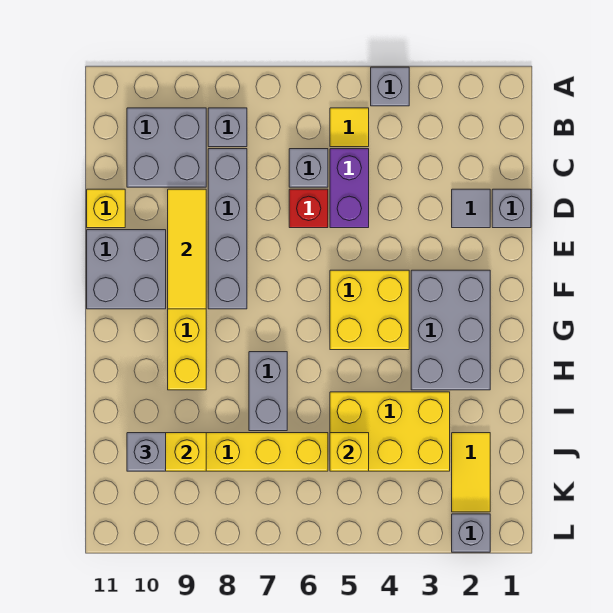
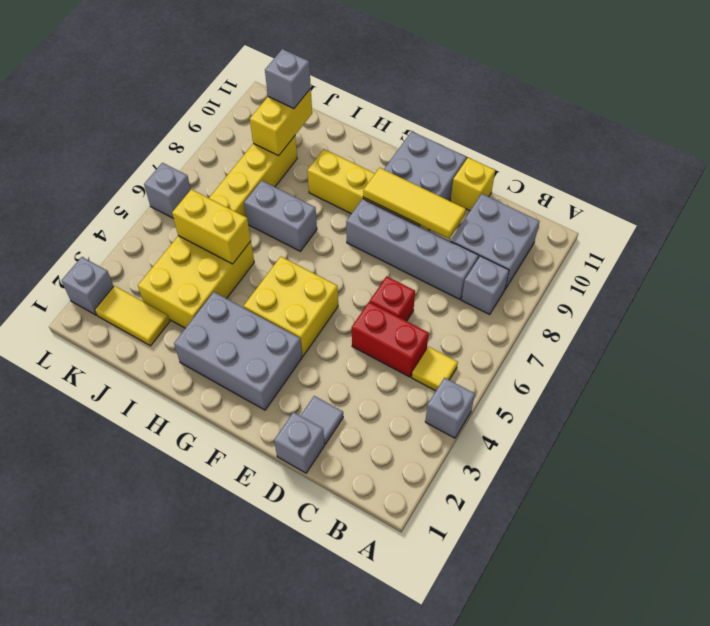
purple 1x2 brick [330,149,369,228] -> red 1x2 brick [352,302,429,377]
grey 1x1 brick [289,149,328,187] -> grey 1x1 brick moved to [144,163,191,218]
yellow 1x1 brick [330,433,369,471] -> yellow 1x2 brick [172,189,251,264]

